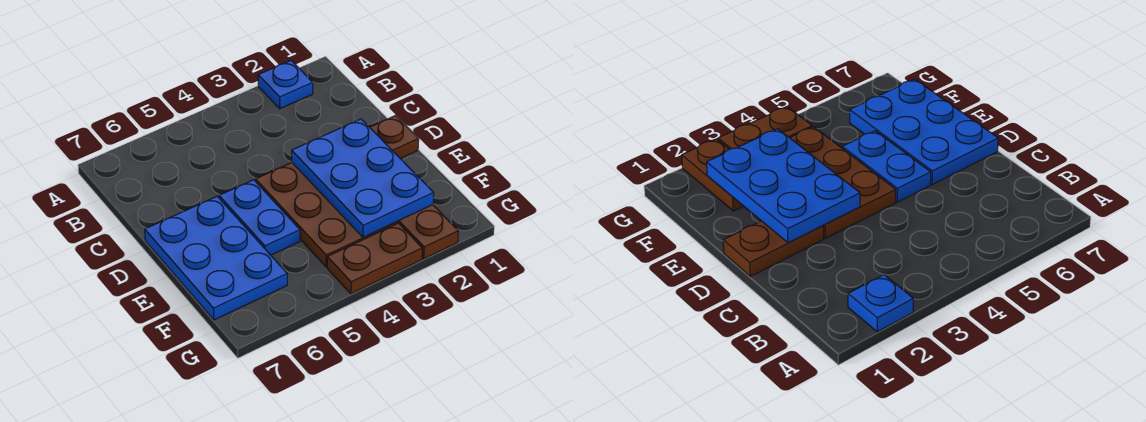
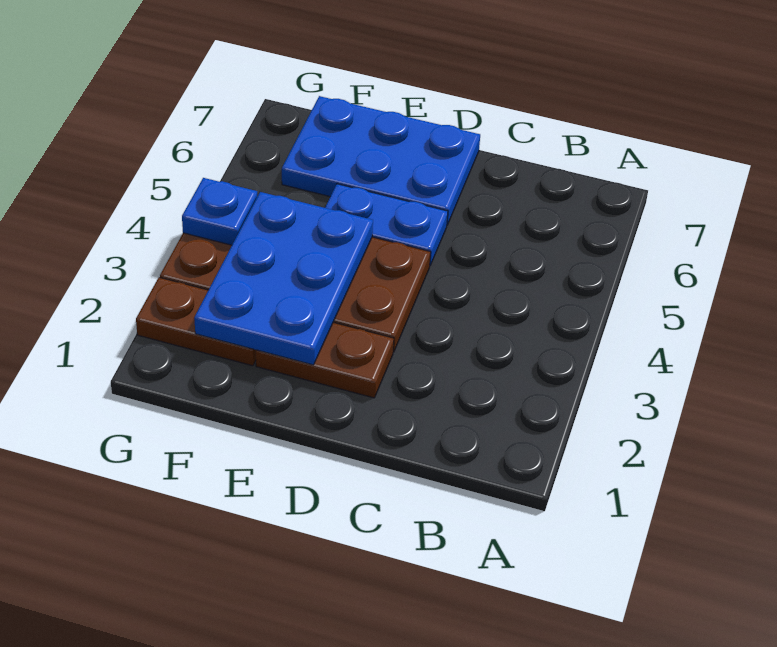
blue 1x1 plate [258,61,313,109] -> blue 1x1 plate moved to [182,178,257,245]
brown 1x2 plate [370,116,419,159] -> brown 1x2 plate turned to [256,322,394,398]
blue 2x3 plate [292,119,434,237] -> blue 2x3 plate turned to [194,192,373,365]

